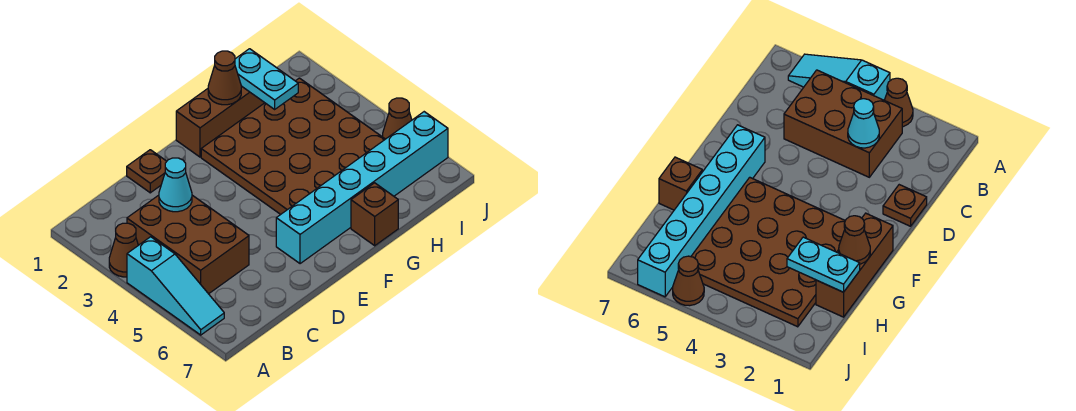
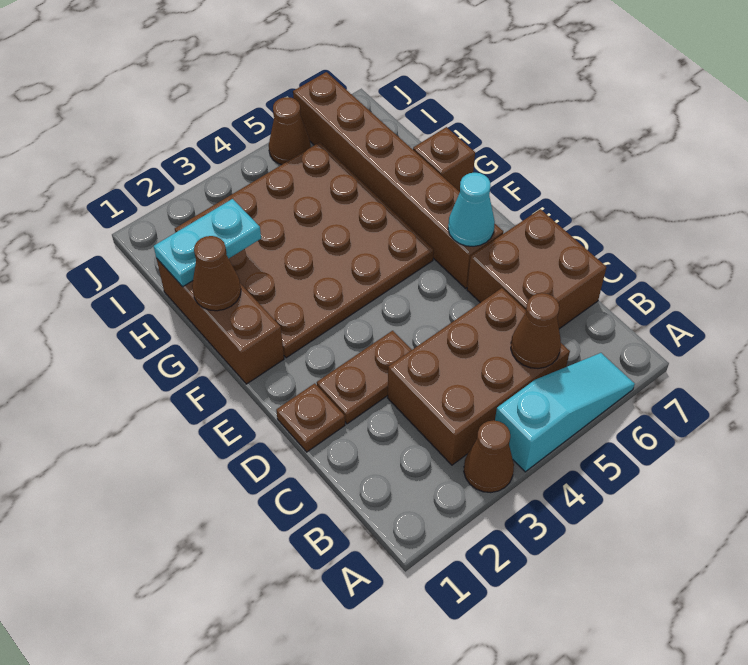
none -> brown 1x1 cone [511,293,561,368]
cyan 1x1 cone [159,158,192,212] -> cyan 1x1 cone moved to [448,173,495,246]
none -> brown 2x2 brick [467,209,606,329]
none -> brown 1x2 plate [317,331,412,424]
cyan 1x6 brick [276,112,448,264] -> brown 1x6 brick [293,72,503,288]

